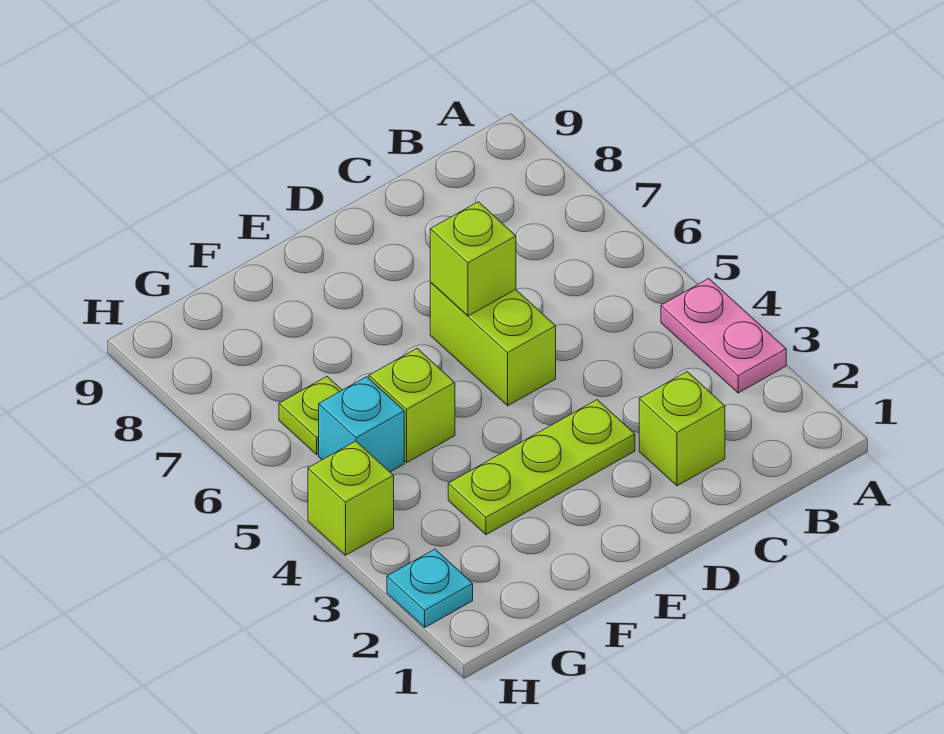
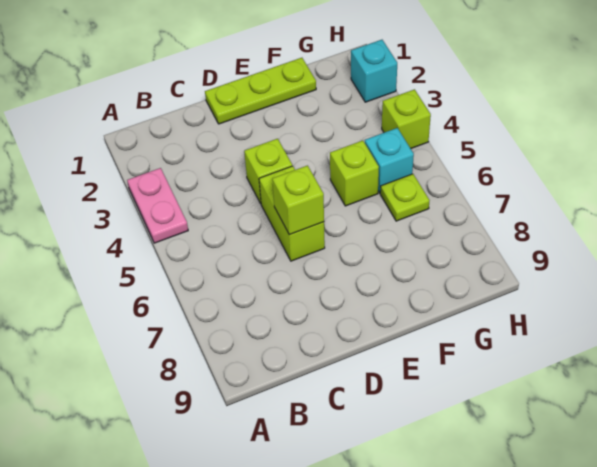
lime 1x1 brick [639,372,725,486] -> lime 1x1 brick moved to [244,139,292,204]
lime 1x3 plate [448,400,635,535] -> lime 1x3 plate moved to [205,58,316,124]
cyan 1x1 plate [387,549,473,627] -> cyan 1x1 brick [351,40,397,102]

